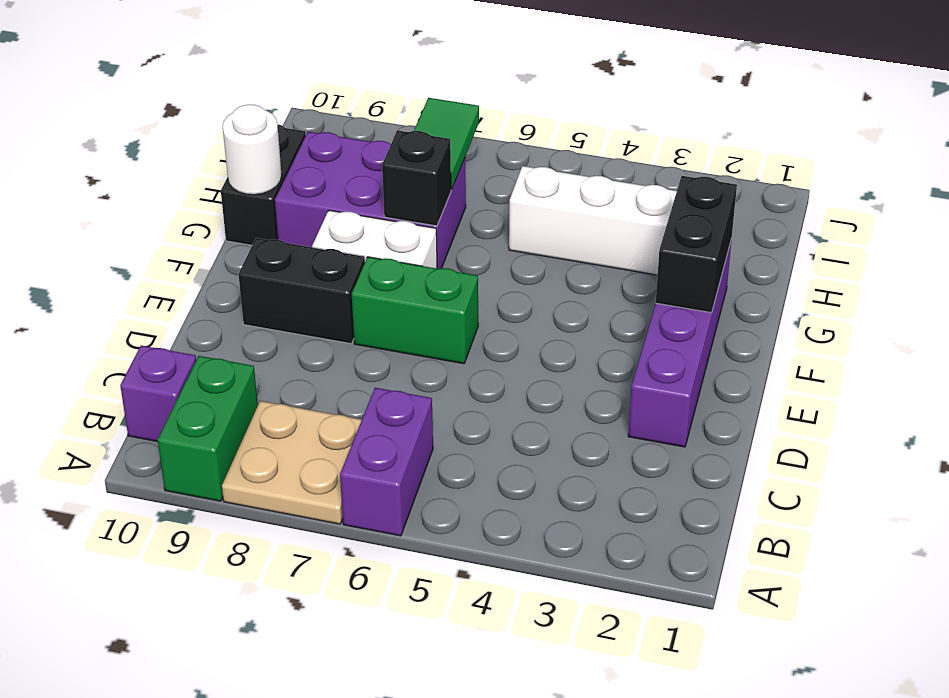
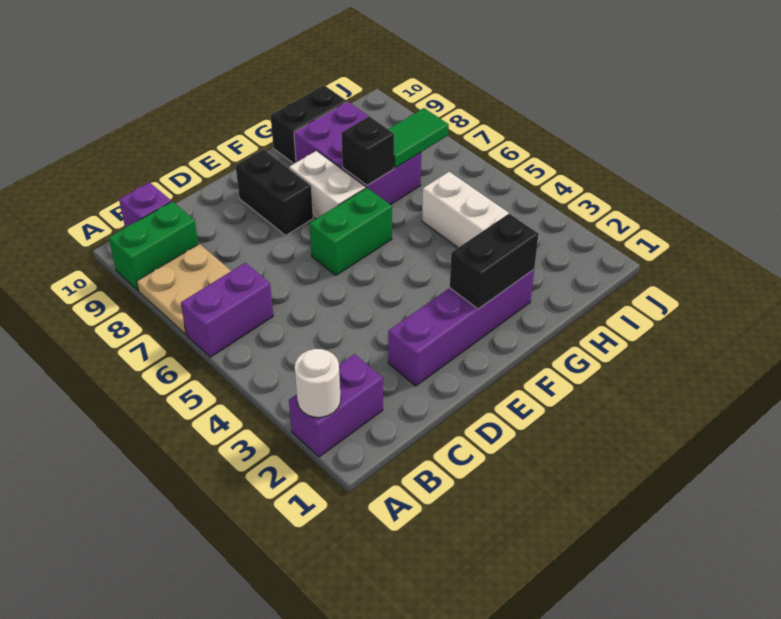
none -> purple 1x2 brick [289,354,383,457]
green 1x2 brick [352,257,478,364] -> green 1x2 brick turned to [309,188,392,275]
white 1x1 round brick [223,104,282,195] -> white 1x1 round brick moved to [295,349,341,417]

